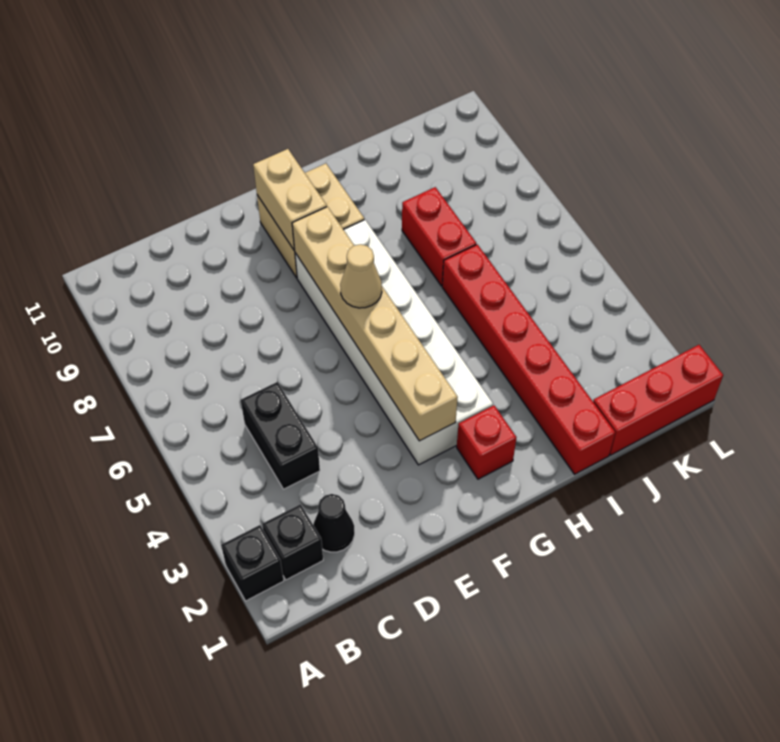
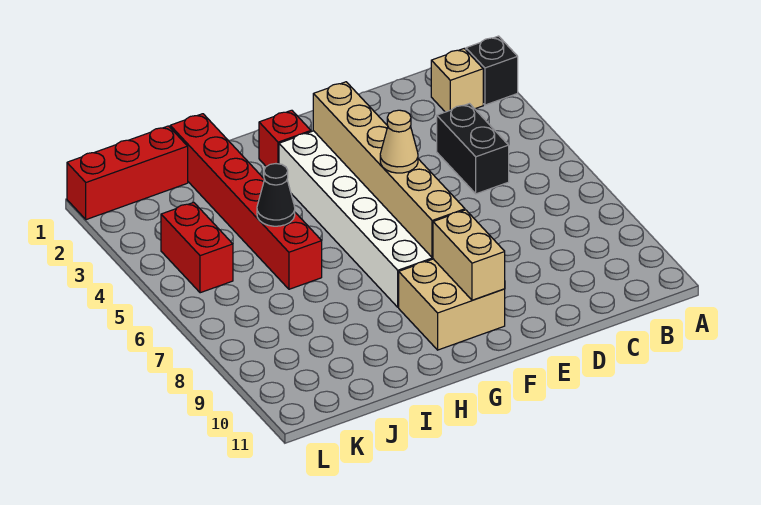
black 1x1 brick [262,504,323,580] -> tan 1x1 brick [431,49,483,112]
black 1x1 cone [313,494,355,552] -> black 1x1 cone moved to [257,164,295,226]
red 1x2 brick [402,187,476,286] -> red 1x2 brick moved to [161,202,233,293]

